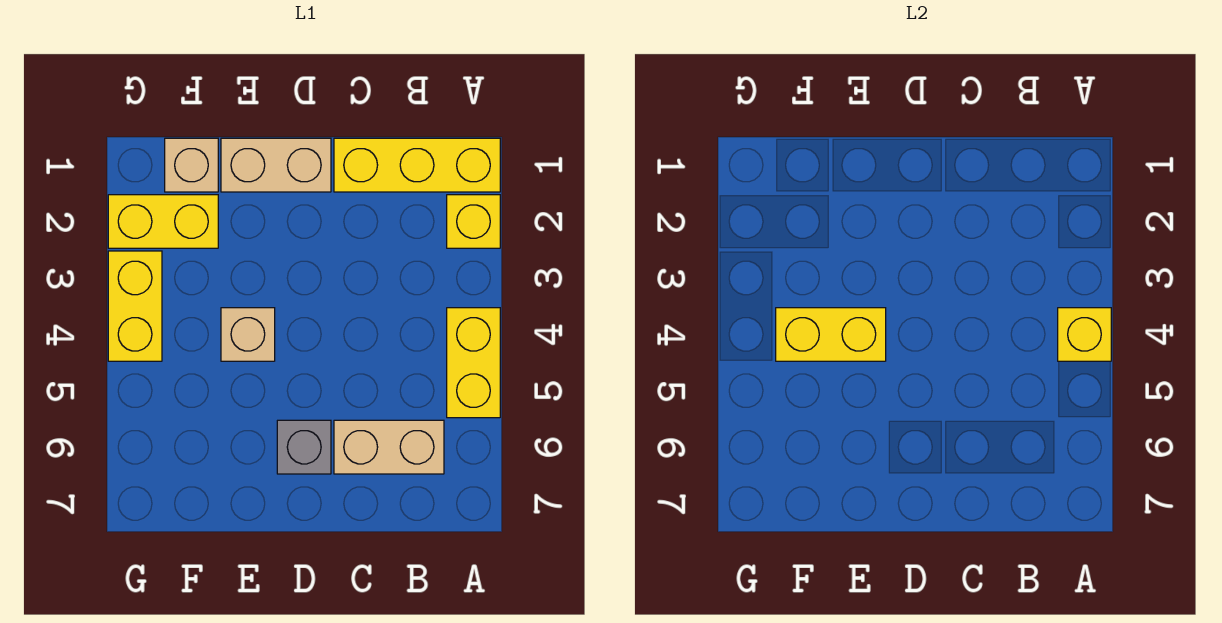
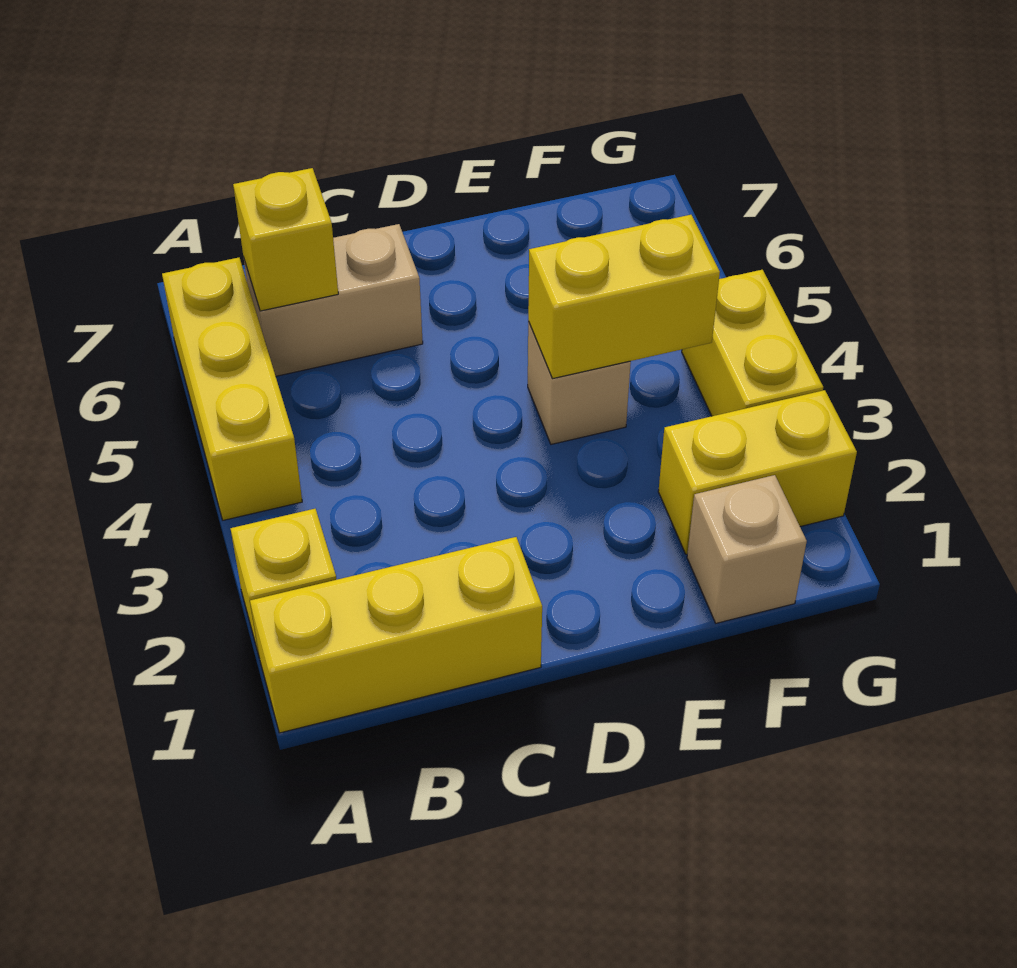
yellow 1x2 brick [447,308,500,418] -> yellow 1x3 brick [162,258,302,520]
yellow 1x1 brick [1058,308,1111,361] -> yellow 1x1 brick moved to [233,168,338,311]
tan 1x2 brick [221,138,331,192] -> none
grey 1x1 brick [277,420,331,474] -> none

